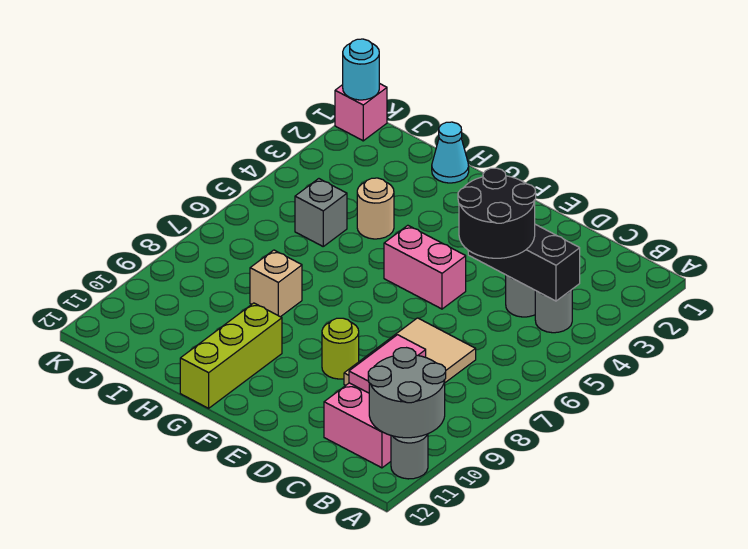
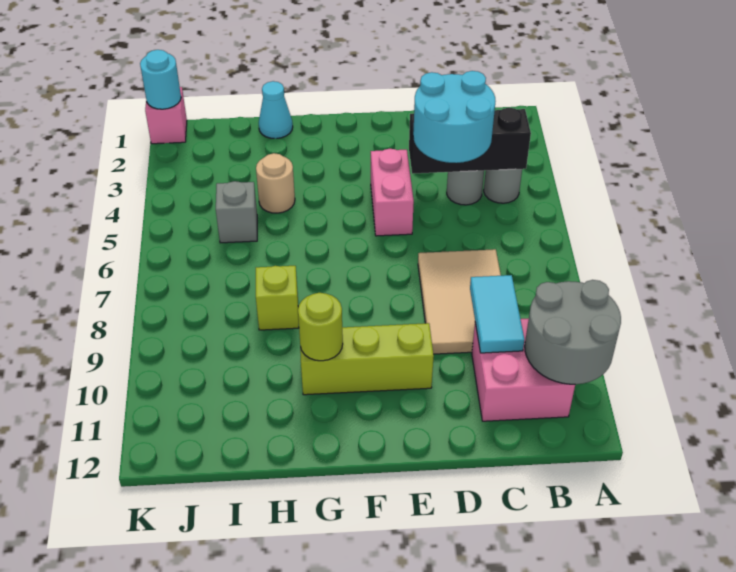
grey 1x1 round brick [391,434,428,479] -> none
black 2x2 round brick [458,168,536,258] -> cyan 2x2 round brick [413,71,496,163]
pink 1x2 tile [349,335,426,393] -> cyan 1x2 tile [470,275,525,353]
pink 1x2 brick [384,225,466,309] -> pink 1x2 brick turned to [371,149,414,236]
lime 1x1 round brick [322,318,359,379] -> lime 1x1 round brick moved to [298,293,343,361]
lime 1x3 brick [180,303,282,408] -> lime 1x3 brick turned to [300,323,434,395]
tan 1x1 brick [250,250,302,317] -> lime 1x1 brick [256,266,299,330]

